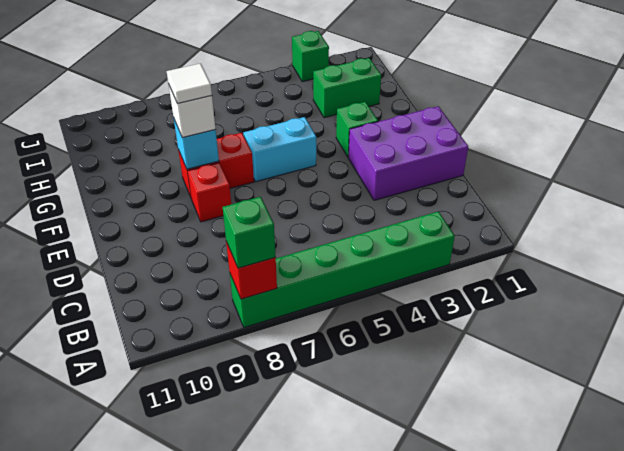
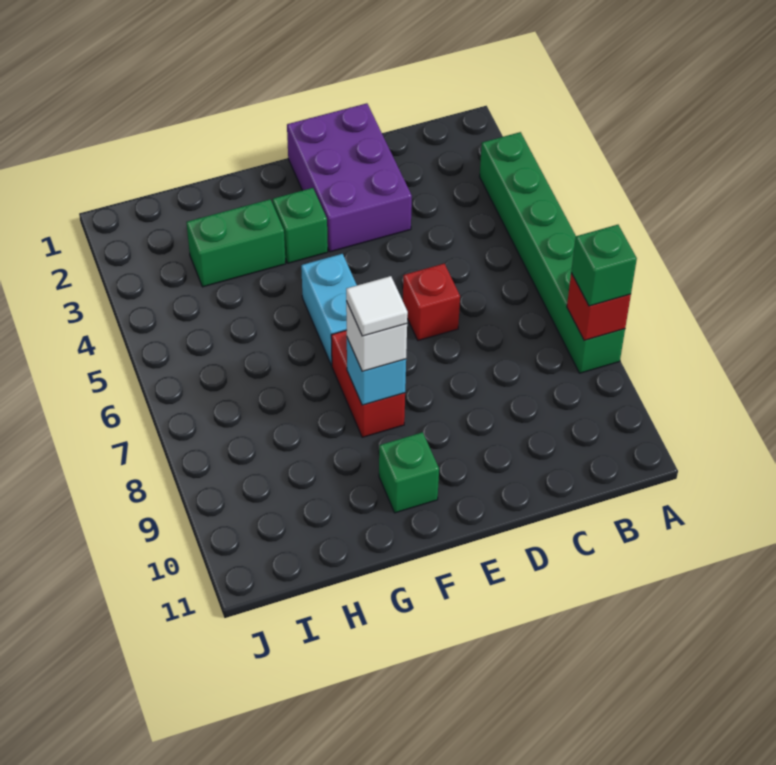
red 1x1 brick [188,163,231,222] -> red 1x1 brick moved to [403,264,460,341]
green 1x2 brick [313,58,381,118] -> green 1x2 brick turned to [186,199,286,287]
green 1x1 brick [292,31,329,82] -> green 1x1 brick moved to [379,432,439,513]

